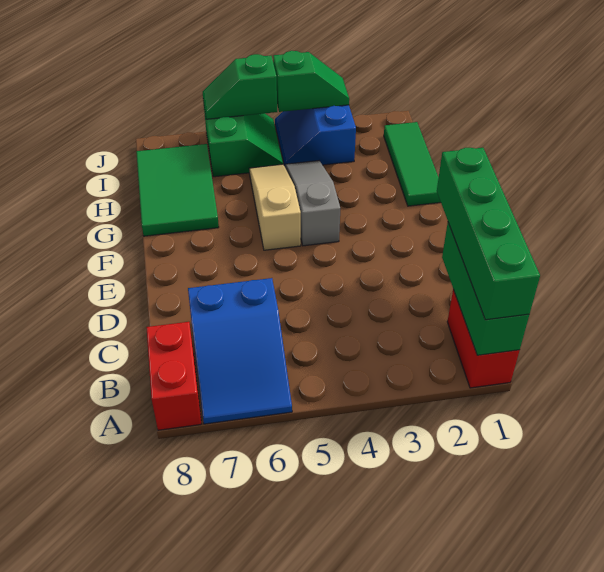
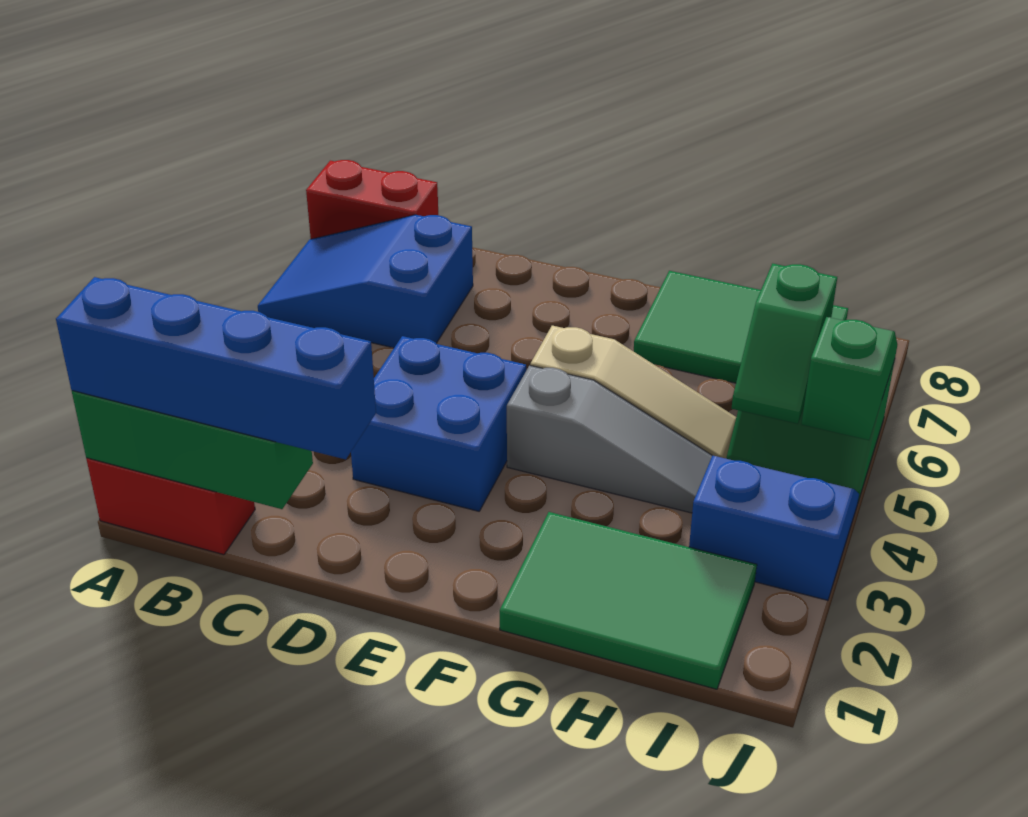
green 1x4 brick [437,148,540,320] -> blue 1x4 brick [56,277,376,459]
none -> blue 2x2 brick [351,336,526,511]
green 1x3 tile [384,122,441,206] -> green 2x3 tile [500,512,757,689]
green 1x2 slope [273,51,349,112] -> green 1x2 slope moved to [731,263,837,424]

